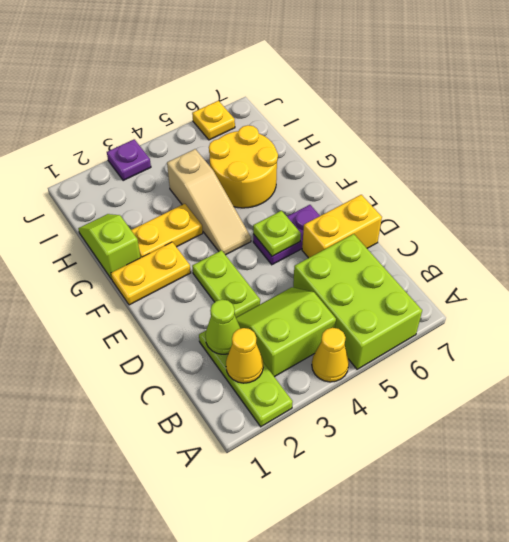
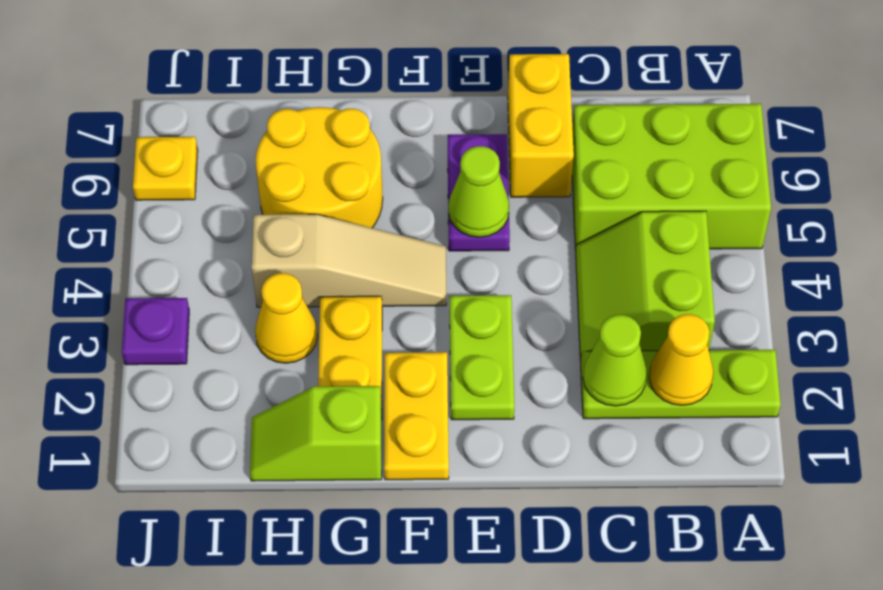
yellow 1x1 cone [312,328,349,382] -> yellow 1x1 cone moved to [255,273,317,363]
lime 1x2 plate [192,250,260,317] -> lime 1x2 plate turned to [450,295,514,420]
lime 1x1 plate [253,211,301,256] -> lime 1x1 cone [449,146,509,237]

